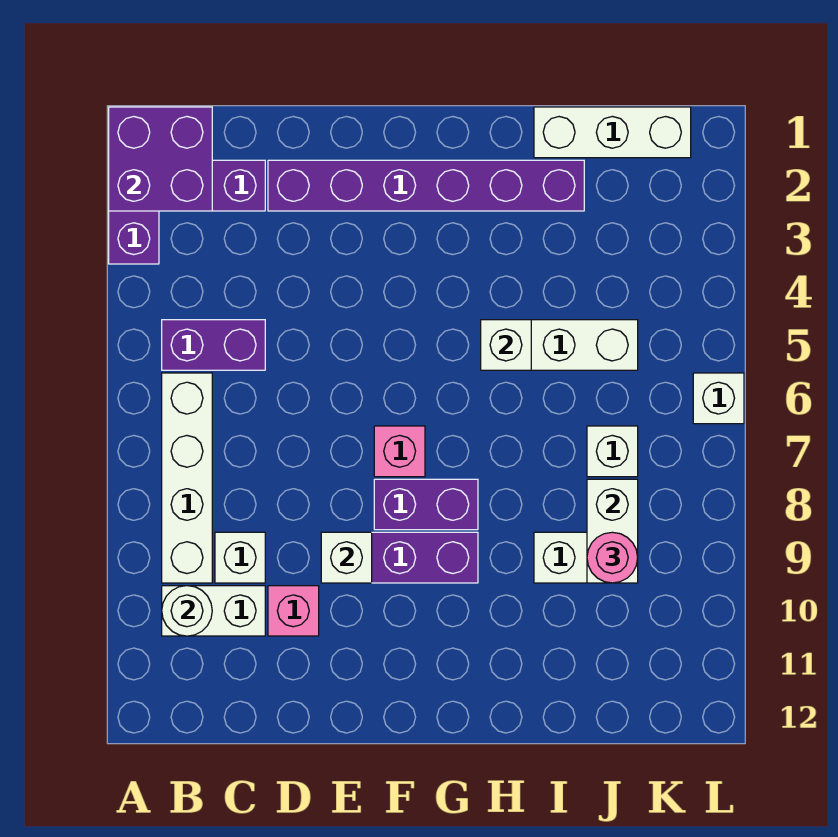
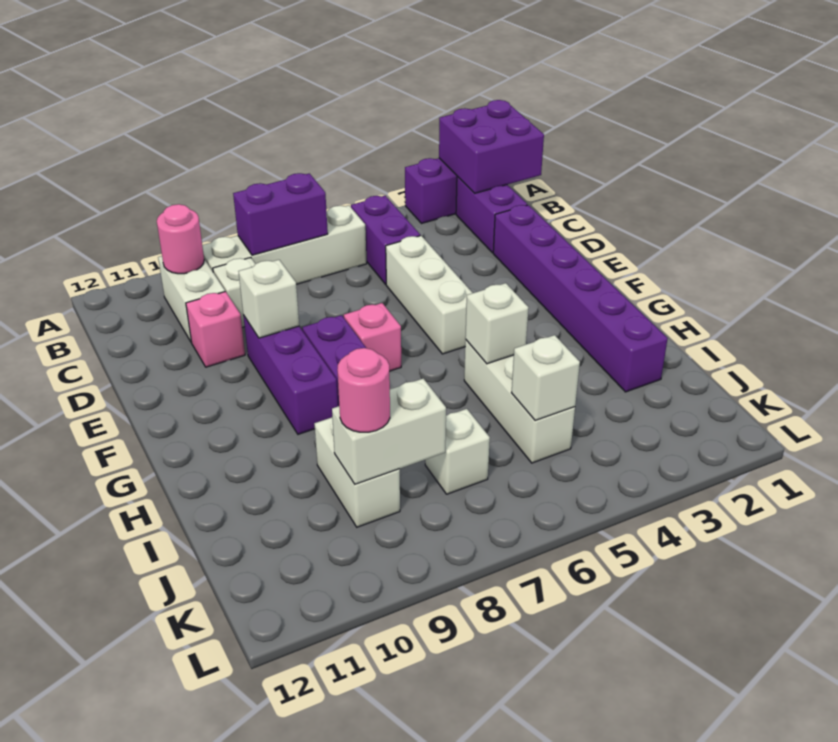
none -> purple 1x2 brick [233,173,328,255]
white 1x1 round brick [162,586,212,636] -> pink 1x1 round brick [157,204,204,274]
white 1x3 brick [534,107,691,158] -> white 1x3 brick moved to [386,236,472,354]
white 1x1 brick [693,373,744,424] -> white 1x1 brick moved to [512,335,580,421]

